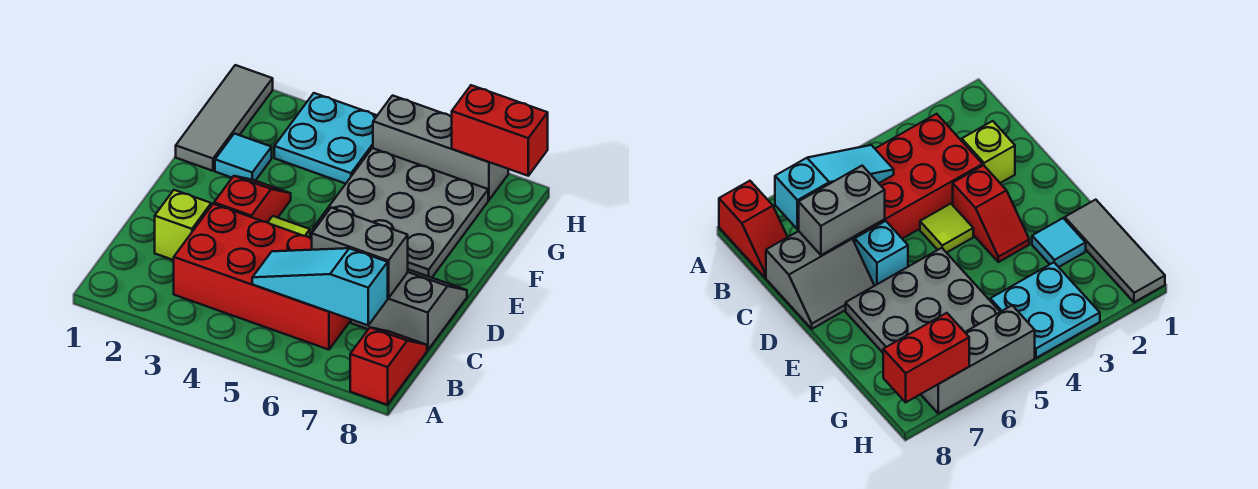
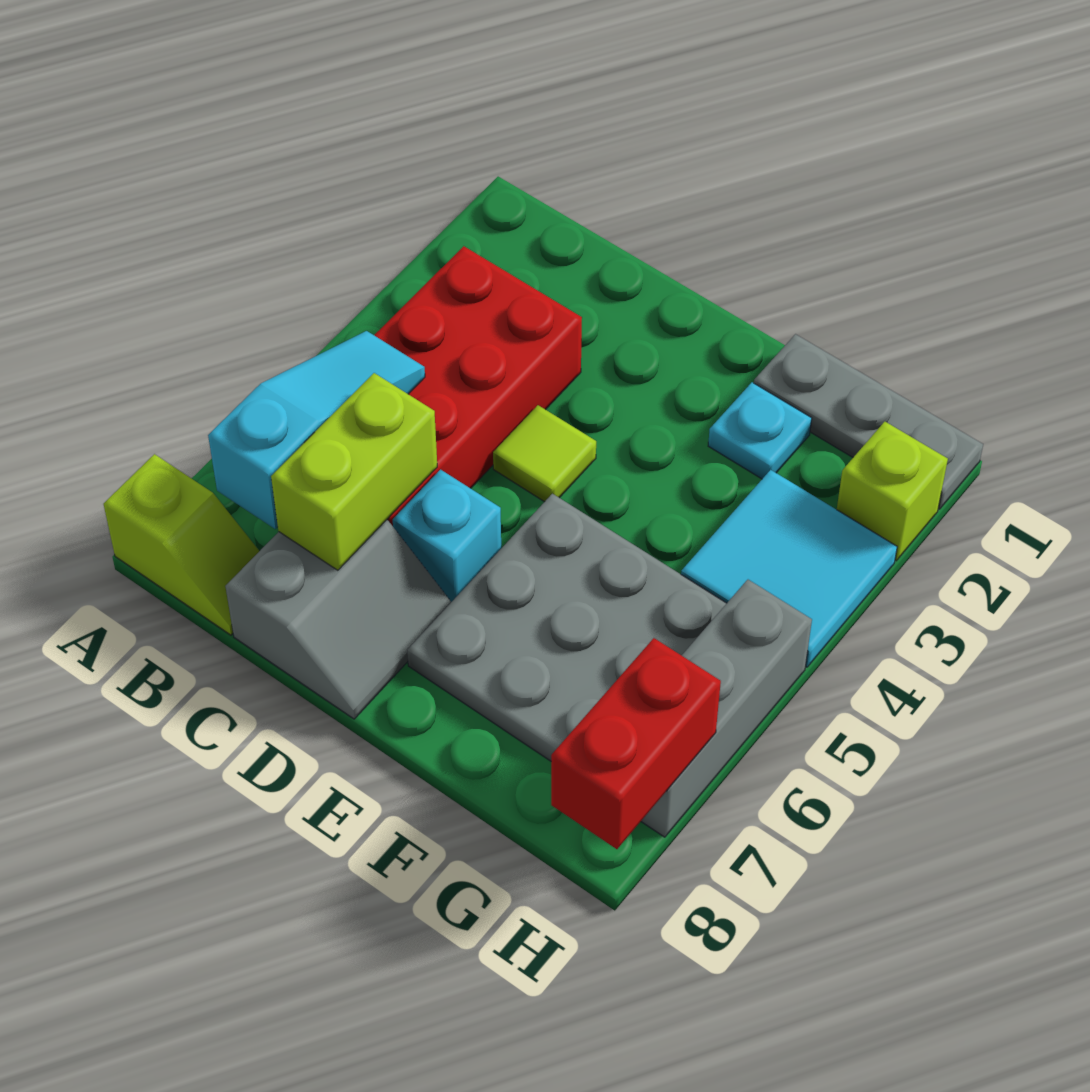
red 1x2 slope [350,328,427,405] -> lime 1x2 slope [104,454,259,635]
lime 1x1 brick [155,190,211,260] -> lime 1x1 brick moved to [837,422,948,561]
grey 1x2 brick [312,208,408,298] -> lime 1x2 brick [271,373,437,570]
red 1x2 slope [214,176,291,222] -> none
grey 1x3 tile [176,65,273,171] -> grey 1x3 plate [754,334,983,509]
cyan 1x1 tile [215,134,272,181] -> cyan 1x1 plate [708,382,812,479]
cyan 2x2 plate [274,93,377,184] -> cyan 2x2 tile [681,470,897,667]

